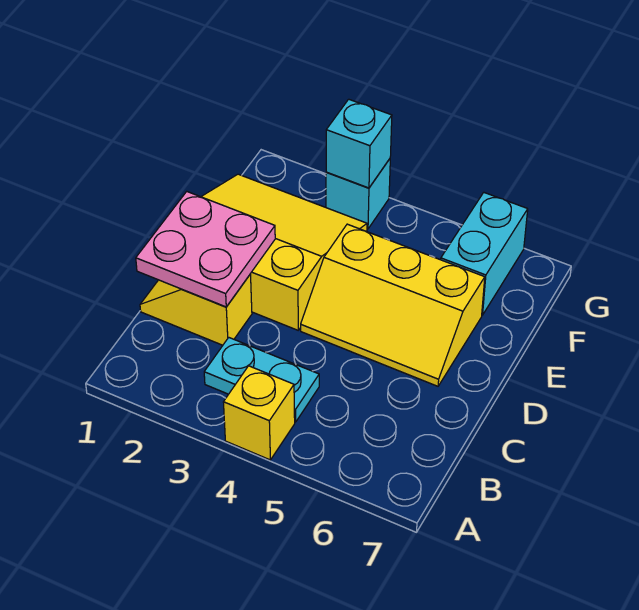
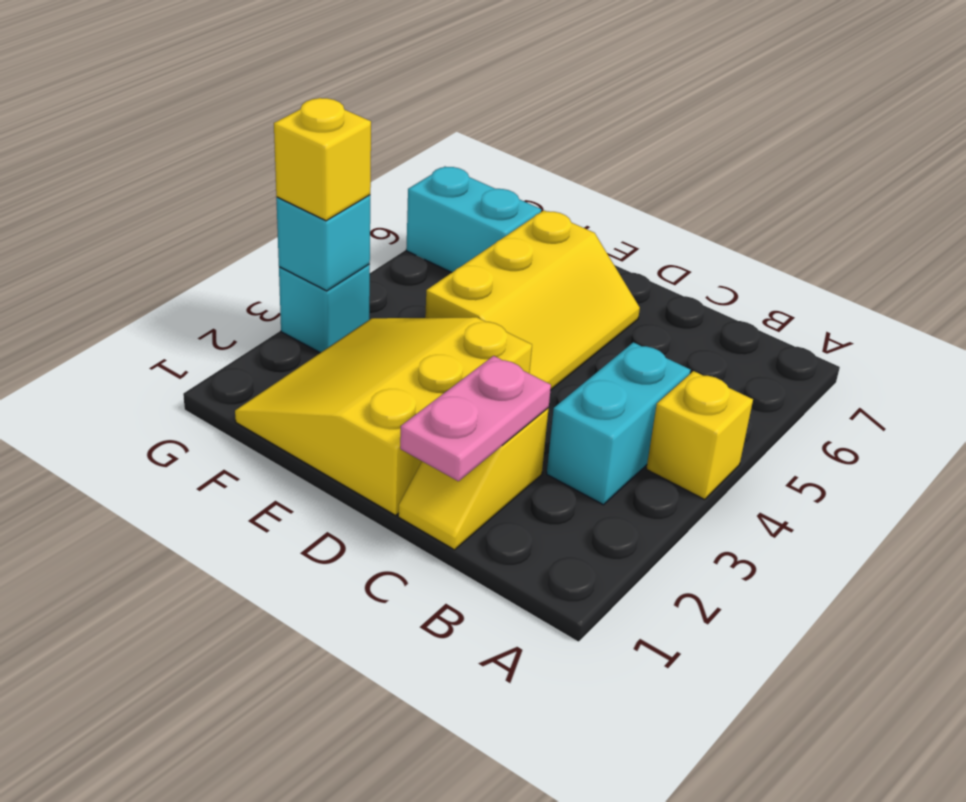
cyan 1x2 plate [204,338,319,422] -> cyan 1x2 brick [547,342,690,505]
pink 2x2 plate [136,192,275,307] -> pink 1x2 plate [400,356,551,481]
none -> yellow 1x1 brick [274,98,371,221]

